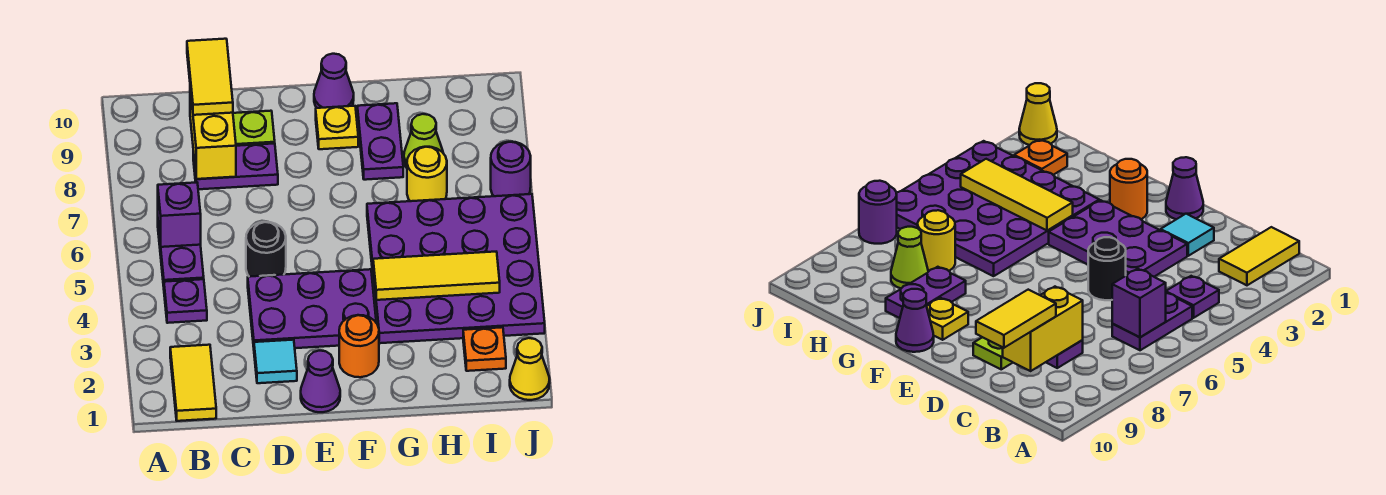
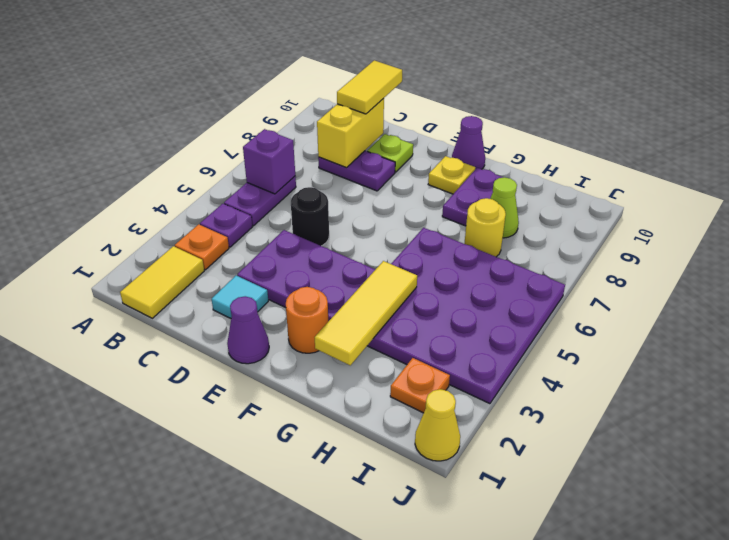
none -> orange 1x1 plate [175,224,229,270]
yellow 1x3 tile [373,252,500,300] -> yellow 1x3 tile turned to [315,261,417,365]
purple 1x1 round brick [491,142,531,196] -> none

